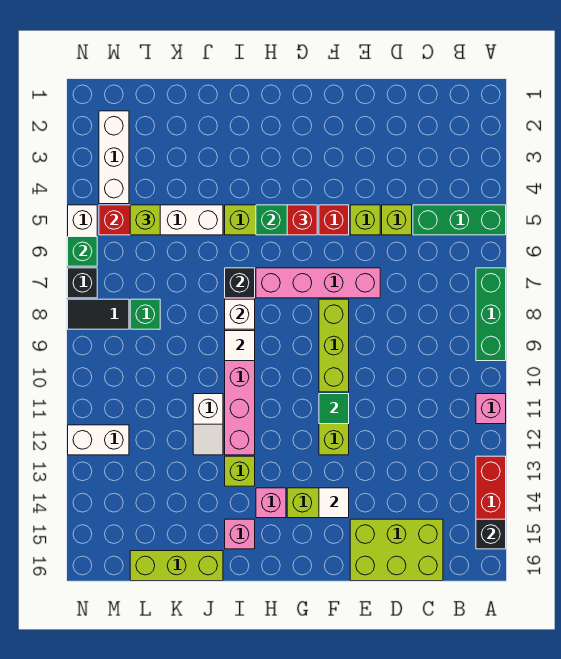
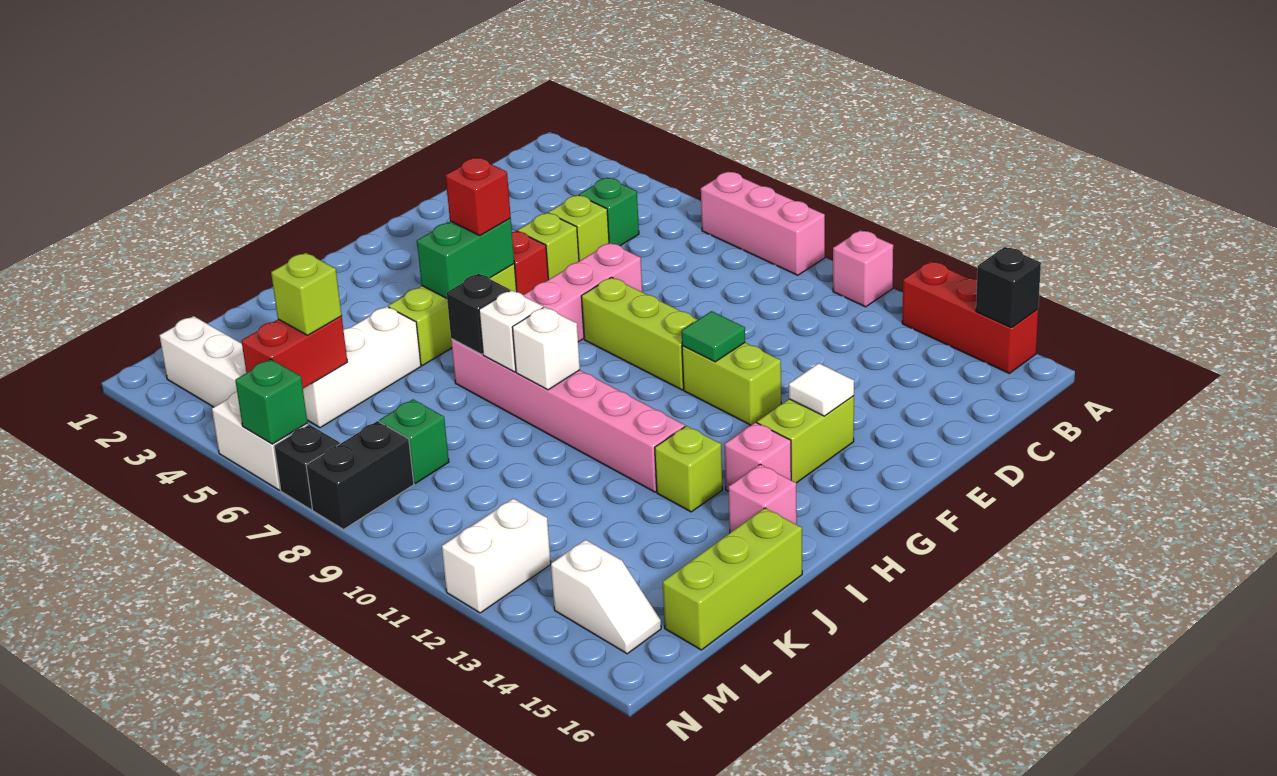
green 1x3 brick [413,205,506,235] -> green 1x1 brick [579,178,639,246]
green 1x3 brick [476,268,506,361] -> pink 1x3 brick [701,172,825,275]
lime 2x3 brick [350,519,443,581] -> none
white 1x1 tile [225,331,255,361] -> white 1x1 brick [512,307,580,390]
white 1x2 slope [193,394,223,455] -> white 1x2 slope moved to [551,540,661,654]
black 1x2 tile [68,299,129,329] -> black 1x2 brick [306,421,414,529]

